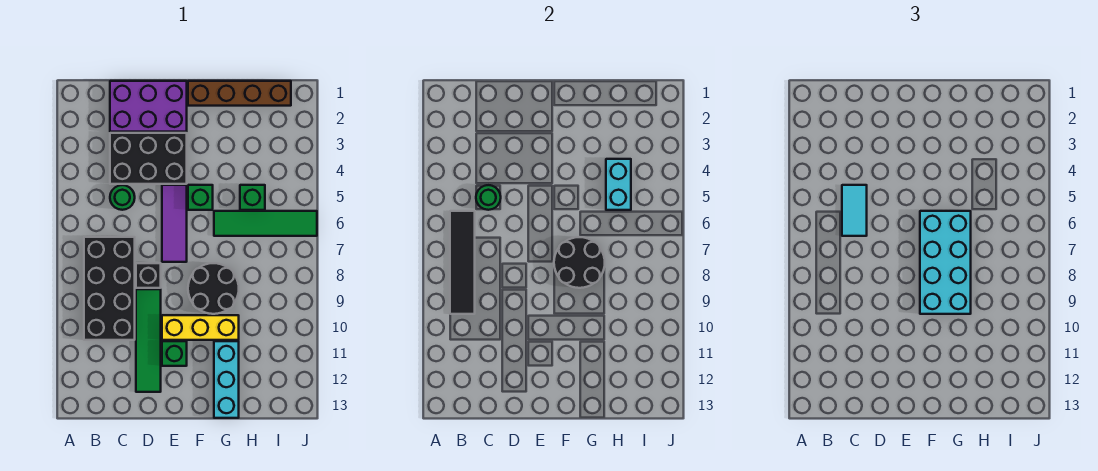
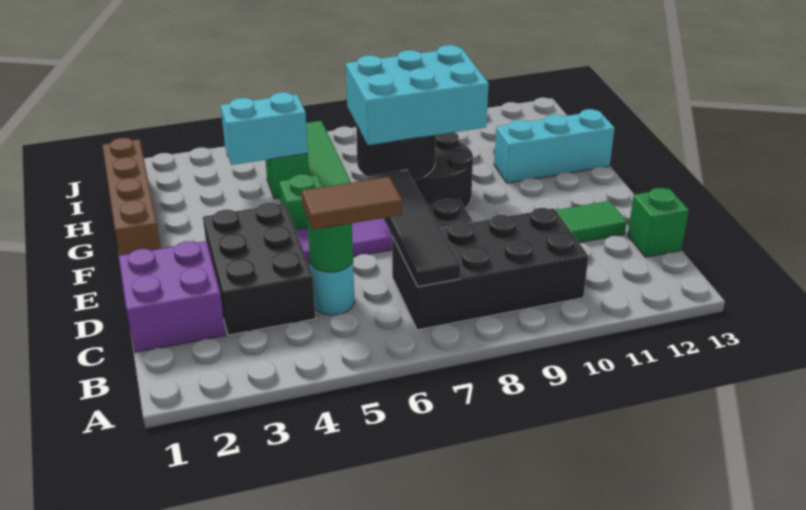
black 1x4 tile [450,211,475,314] -> black 1x4 tile turned to [369,170,461,287]
purple 2x3 brick [110,81,187,132] -> purple 2x2 brick [119,241,226,352]
green 1x1 round brick [110,185,135,210] -> cyan 1x1 round brick [310,261,355,315]
cyan 1x2 tile [842,185,867,236] -> brown 1x2 tile [302,177,402,230]
yellow 1x3 brick [162,315,239,340] -> none
green 1x1 brick [162,341,187,366] -> green 1x1 brick moved to [628,188,689,257]
cyan 2x4 brick [920,211,971,314] -> cyan 2x3 brick [346,45,489,145]

